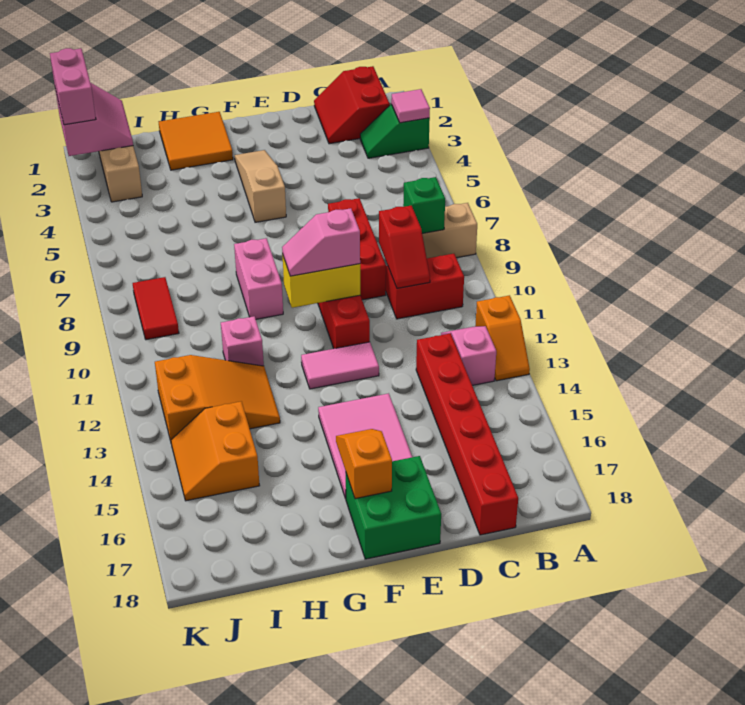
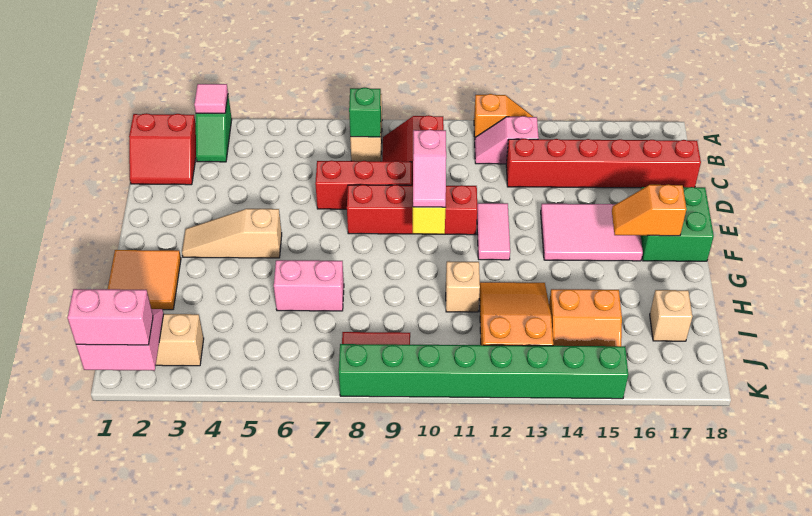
red 1x2 slope [379,206,430,288] -> none
pink 1x2 brick [234,238,283,319] -> pink 1x2 brick moved to [274,260,344,311]
pink 1x1 brick [221,316,264,366] -> tan 1x1 brick [446,261,480,312]
none -> tan 1x1 brick [650,290,692,341]
none -> green 1x8 brick [339,344,628,399]

